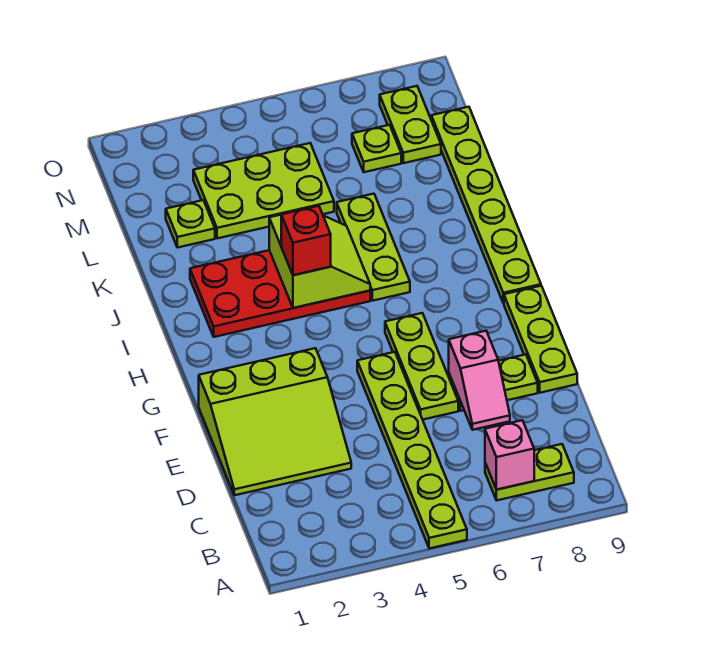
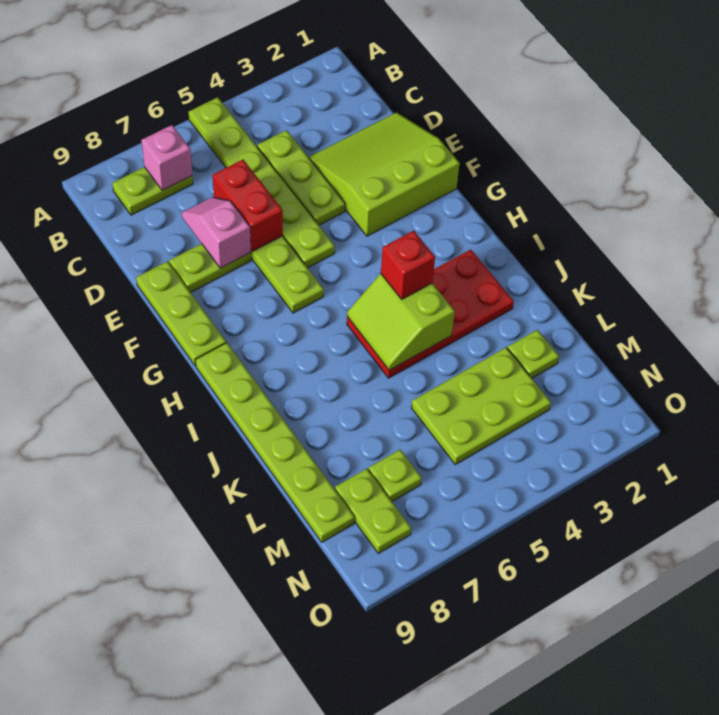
none -> red 1x2 brick [213,160,283,252]
lime 1x3 plate [337,194,410,301] -> lime 1x3 plate moved to [257,130,345,225]

